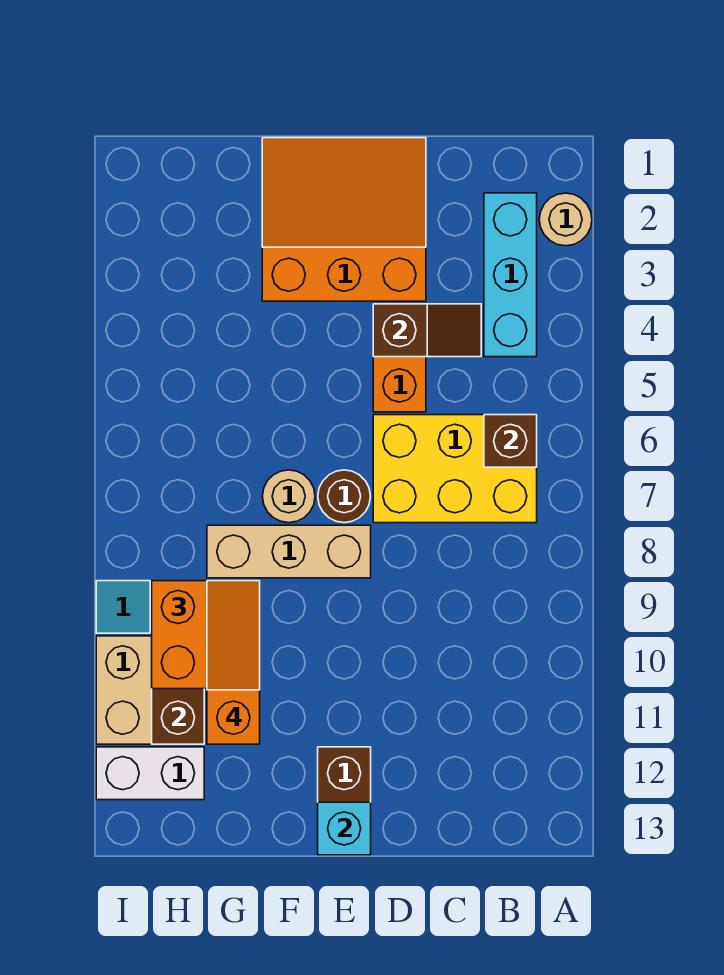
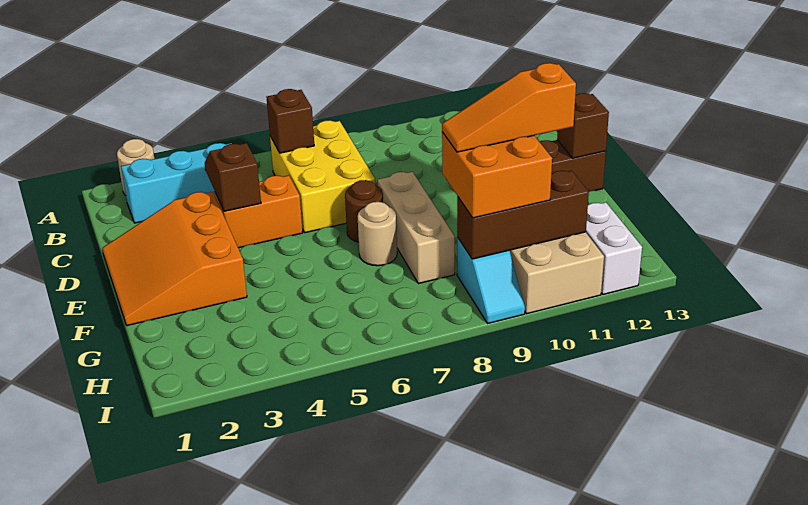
cyan 1x1 brick [318,802,371,855] -> brown 1x1 brick [557,93,609,158]

